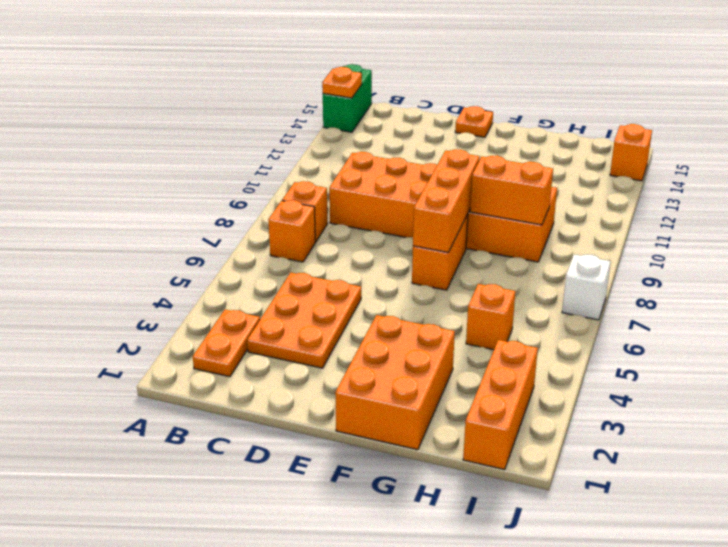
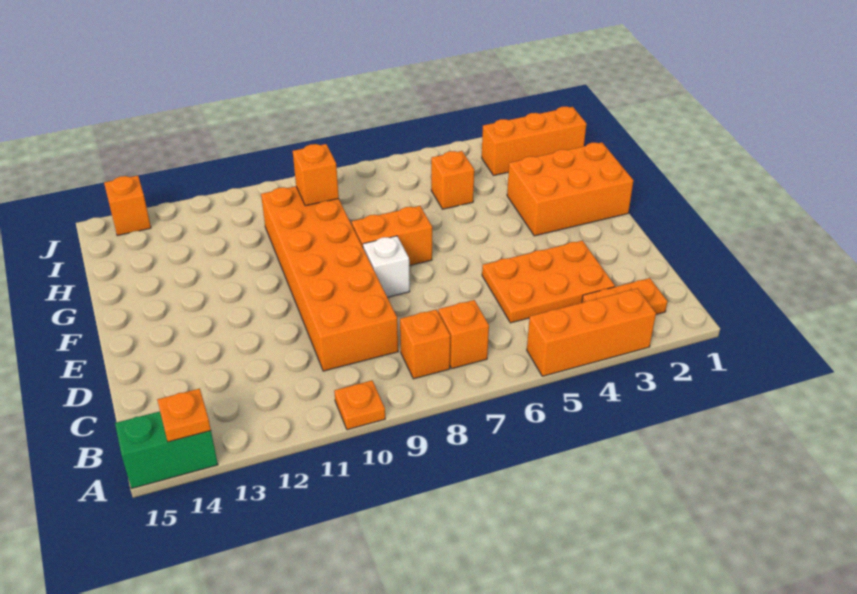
orange 1x1 plate [455,106,493,137] -> orange 1x1 plate moved to [334,380,385,430]
orange 1x3 brick [413,149,480,253] -> orange 1x3 brick moved to [527,288,656,376]
orange 1x2 brick [470,156,553,225] -> orange 1x1 brick [293,144,339,206]
white 1x1 brick [562,255,611,320] -> white 1x1 brick moved to [363,236,410,297]

